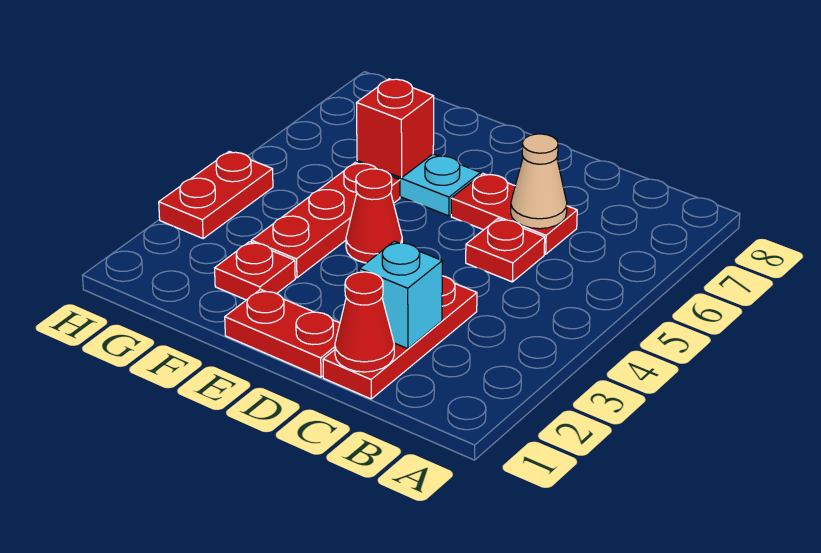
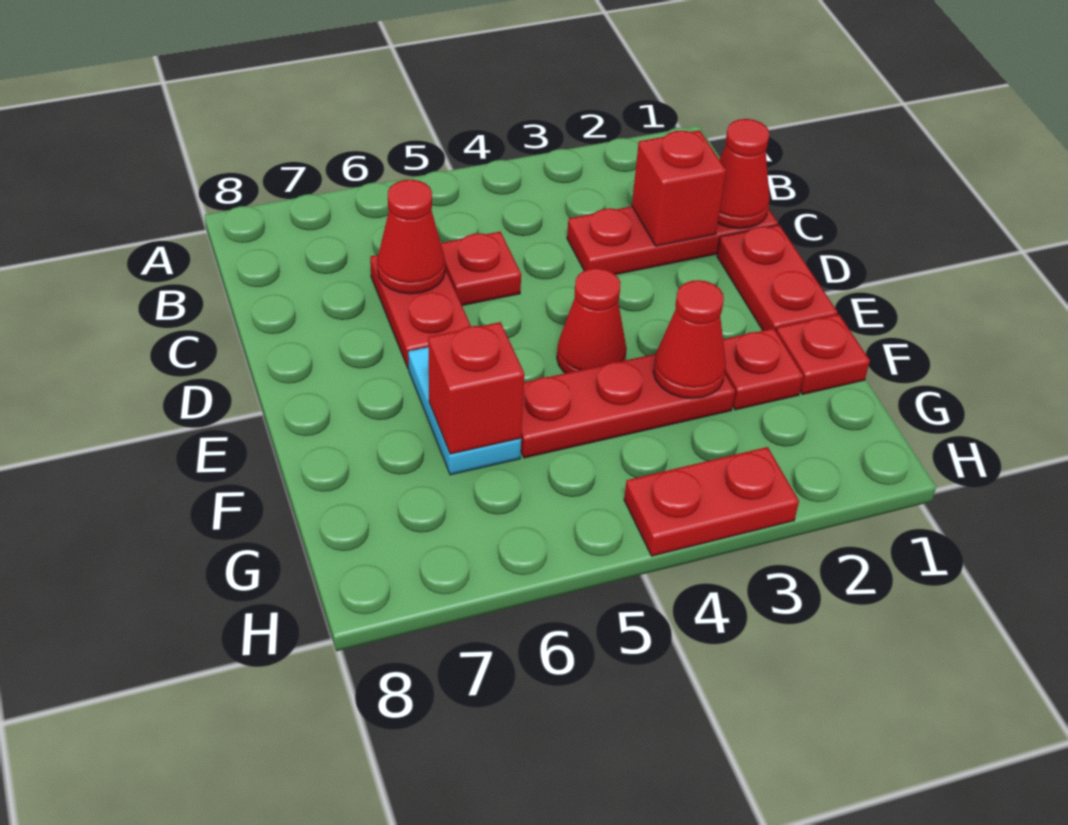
cyan 1x1 brick [359,241,442,349] -> red 1x1 brick [632,130,726,246]
tan 1x1 cone [511,134,567,229] -> red 1x1 cone [377,180,445,294]
none -> red 1x1 plate [776,314,870,395]
none -> red 1x1 cone [653,280,726,399]

